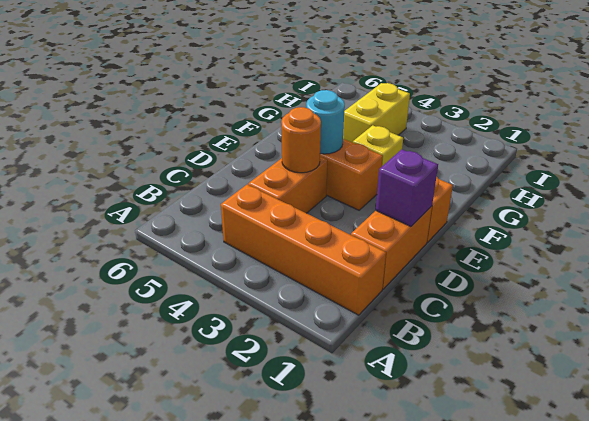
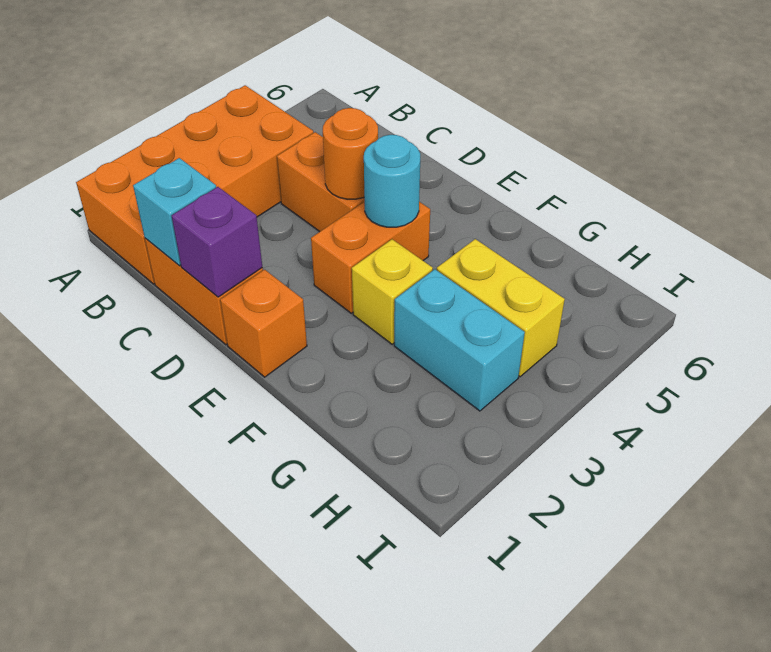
orange 1x4 brick [221,185,386,315] -> orange 2x4 brick [76,85,314,284]
none -> cyan 1x1 brick [133,158,216,266]
none -> cyan 1x2 brick [394,269,525,411]

